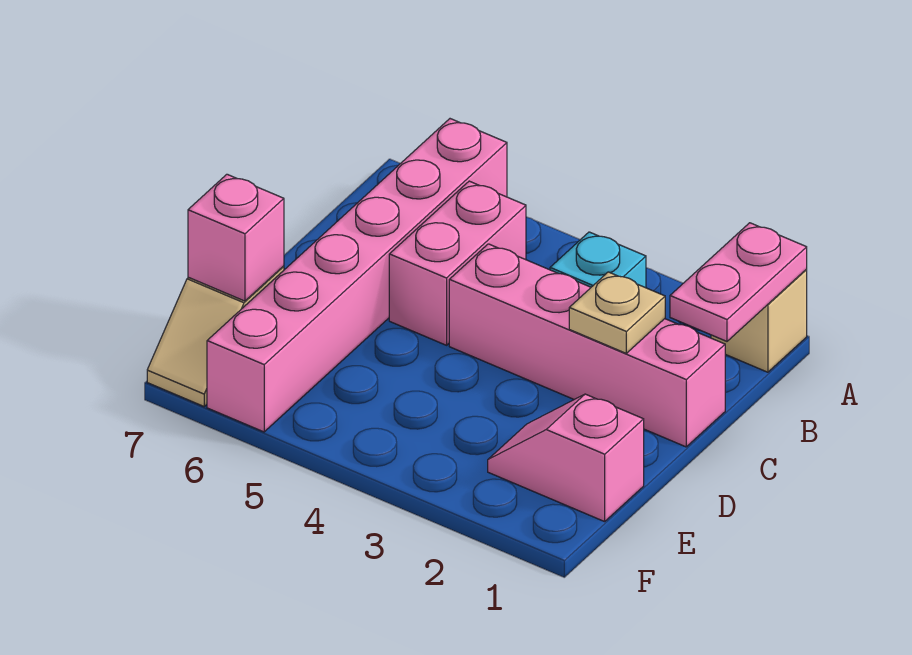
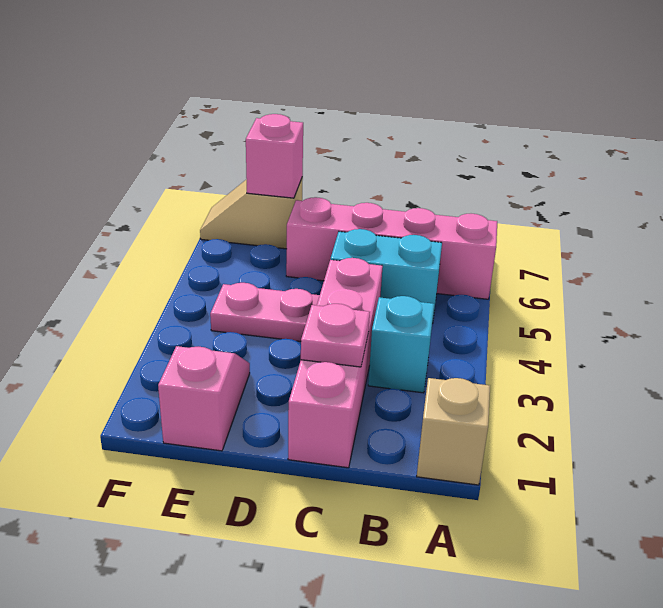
pink 1x2 plate [670,223,807,341] -> pink 1x2 plate moved to [210,283,320,341]
pink 1x6 brick [207,119,507,432] -> pink 1x4 brick [286,197,497,299]
pink 1x2 brick [389,181,526,345] -> cyan 1x2 brick [331,229,442,324]
tan 1x1 plate [569,272,665,353] -> pink 1x1 plate [301,304,370,367]

